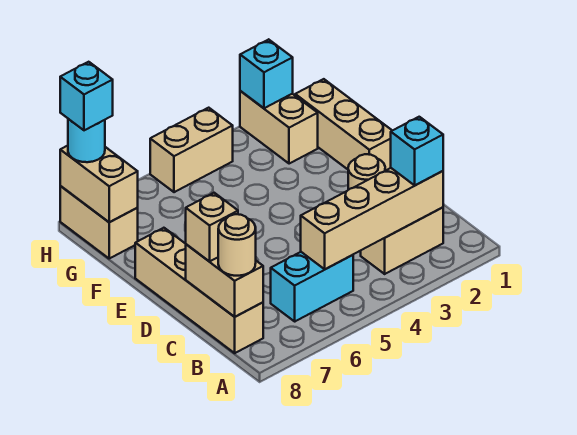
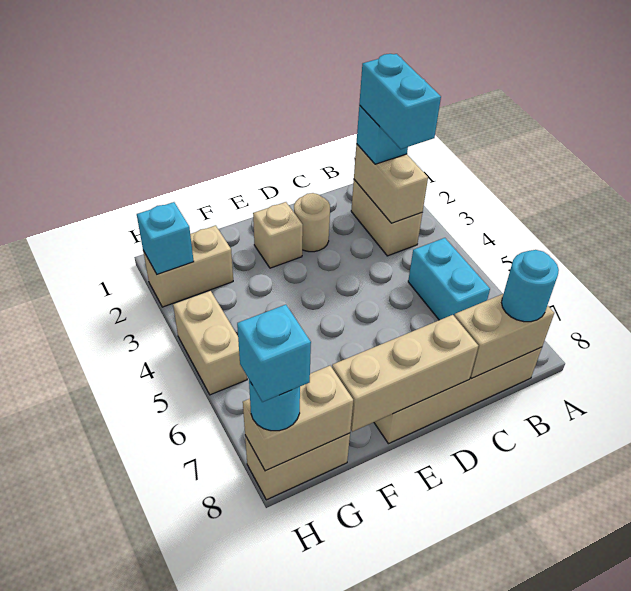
tan 1x4 brick [301,168,443,269] -> tan 1x2 brick [354,144,428,223]
none -> cyan 1x2 brick [359,54,441,149]
tan 1x1 round brick [218,214,256,276] -> cyan 1x1 round brick [502,250,559,322]
tan 1x1 brick [186,193,238,262] -> tan 1x1 brick moved to [253,202,303,268]
tan 1x3 brick [295,79,392,171] -> tan 1x3 brick moved to [332,315,478,432]

